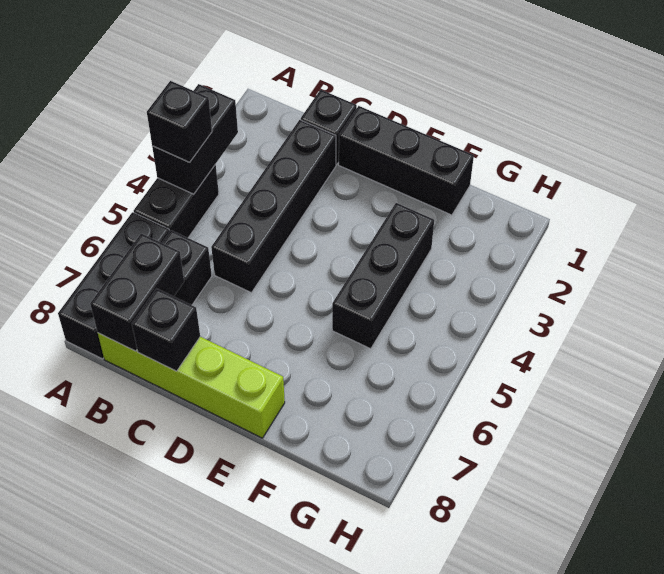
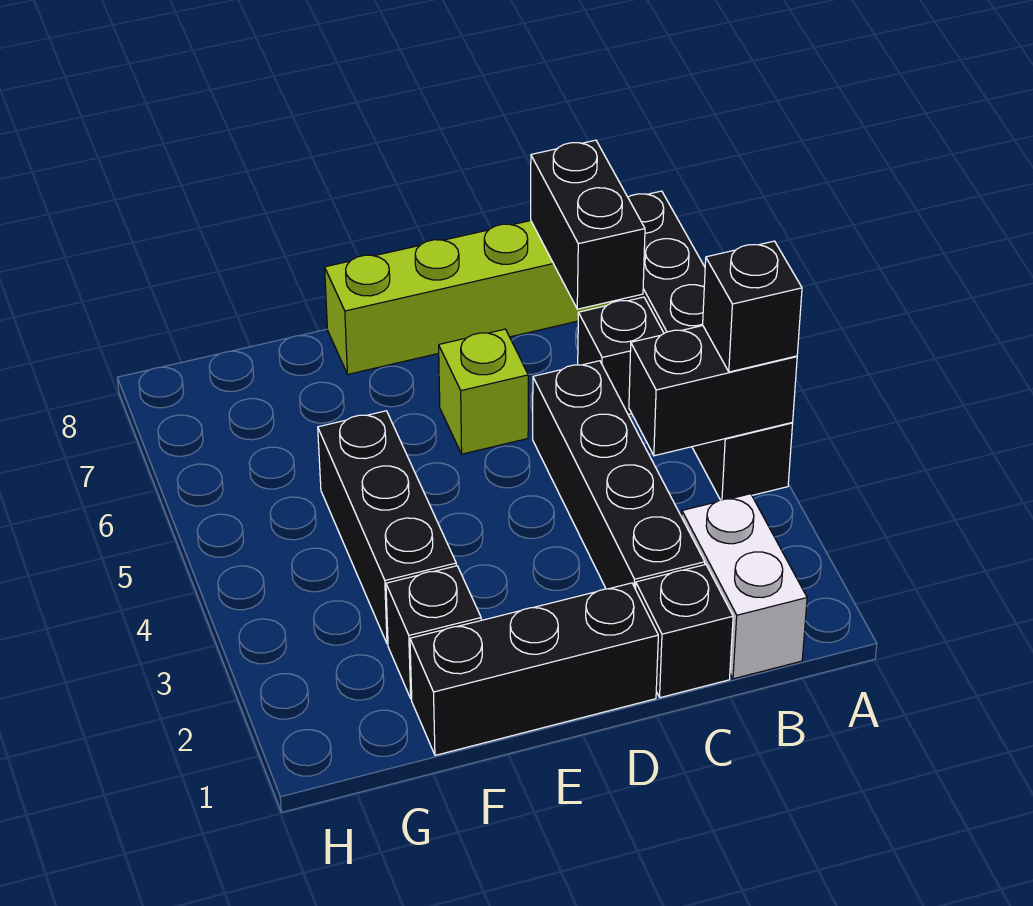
black 1x2 brick [152,84,238,194] -> black 1x2 brick turned to [629,326,797,456]
none -> white 1x2 brick [682,494,807,679]
black 1x1 brick [132,289,200,371] -> black 1x1 brick moved to [386,566,481,699]
none -> lime 1x1 brick [439,329,528,454]

